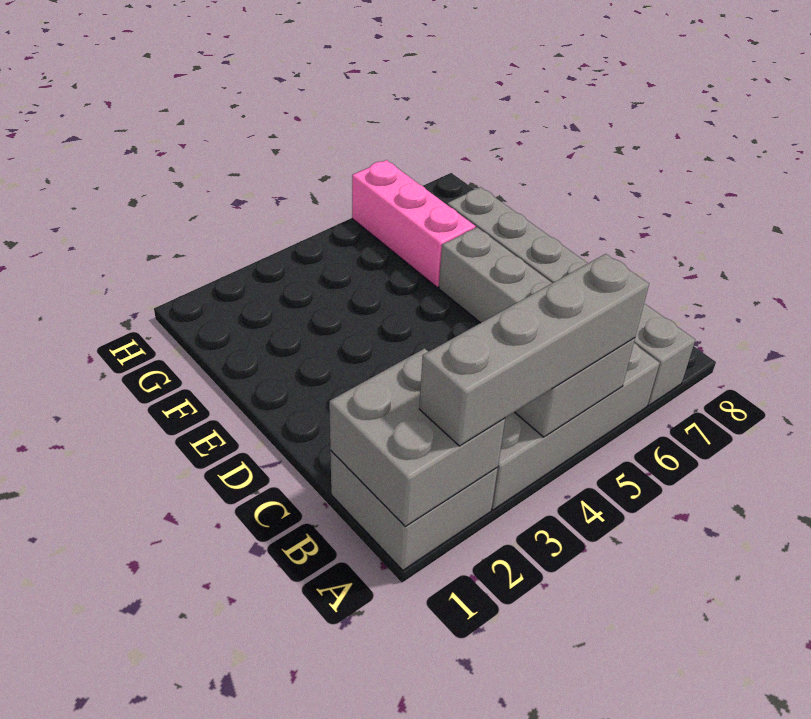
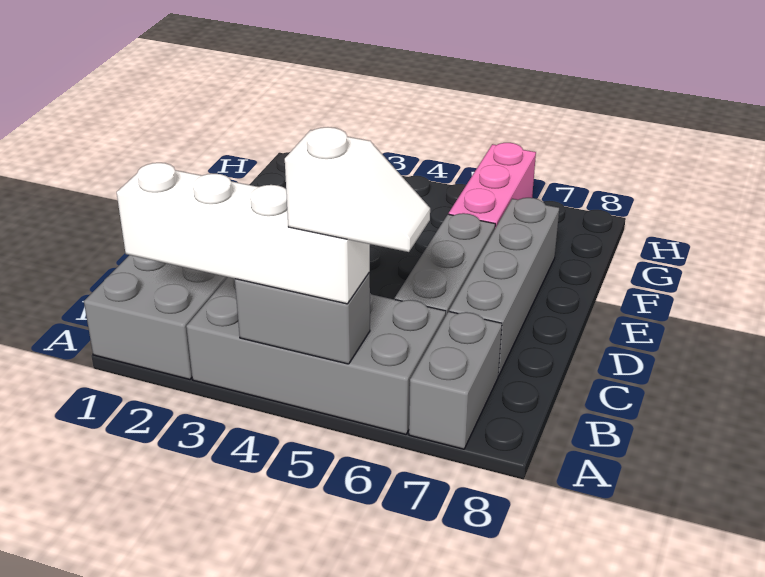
grey 2x2 brick [329,348,505,526] -> none
grey 1x4 brick [419,254,649,446] -> white 1x4 brick [117,163,370,304]
none -> white 1x2 slope [285,127,430,252]

